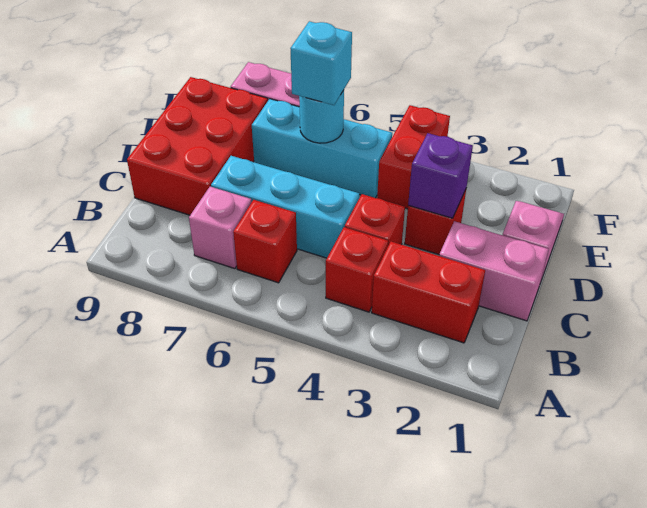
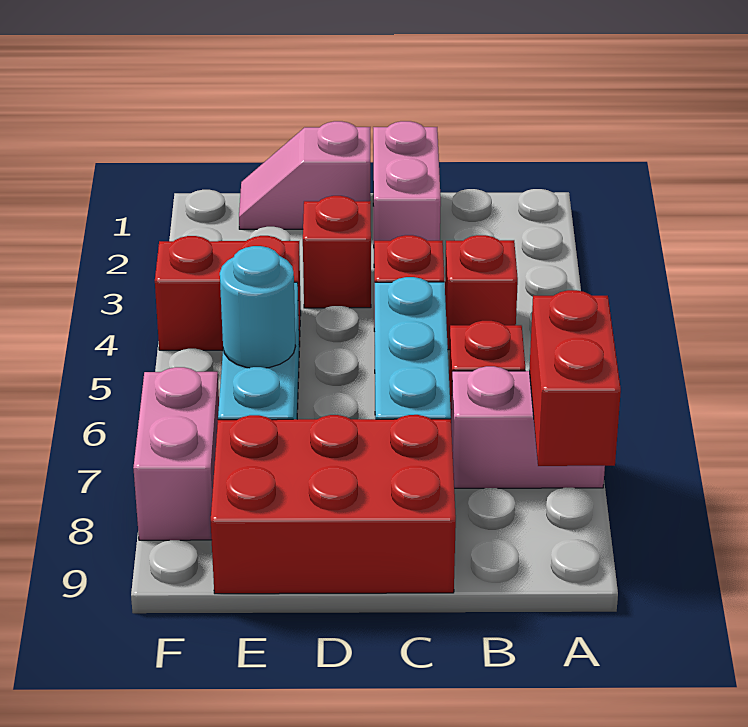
red 1x2 brick [372,242,485,343] -> red 1x2 brick moved to [529,290,621,466]
pink 1x1 brick [189,187,252,269] -> pink 1x2 brick [451,366,605,488]
purple 1x1 brick [408,133,473,218] -> none
cyan 1x1 brick [290,21,352,105] -> none

